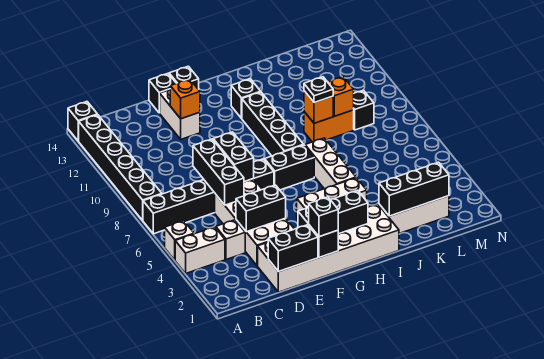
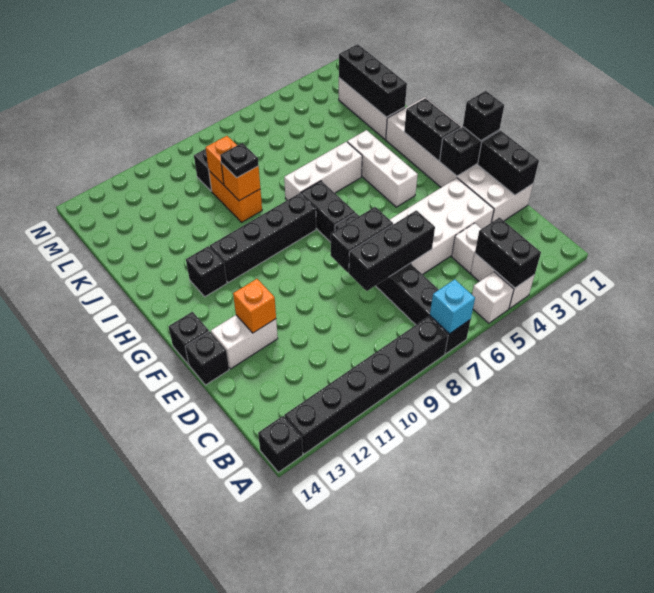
none -> cyan 1x1 brick [430,279,475,334]
black 1x2 brick [236,185,286,232] -> black 1x2 brick moved to [475,218,541,288]

